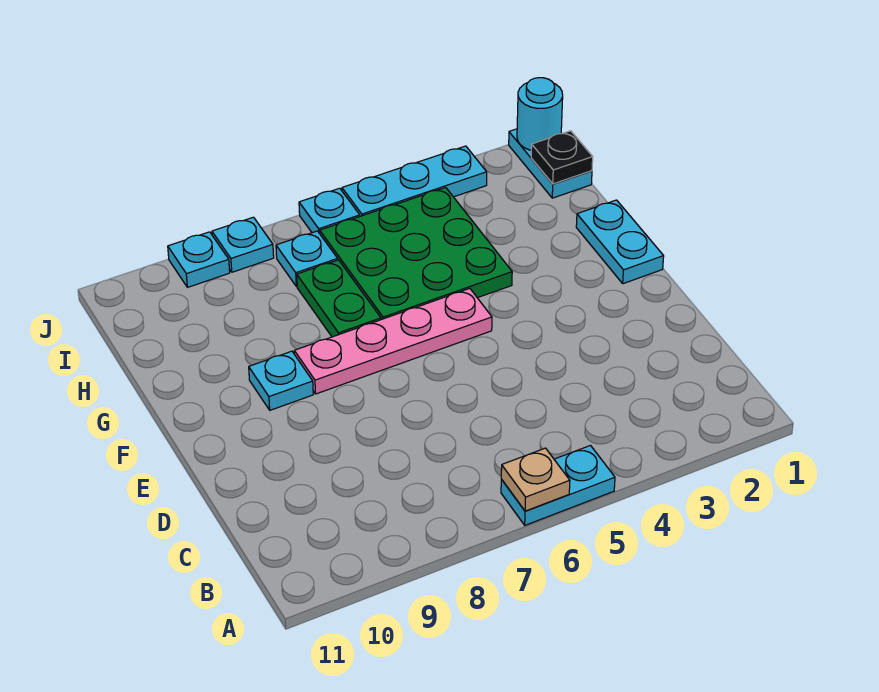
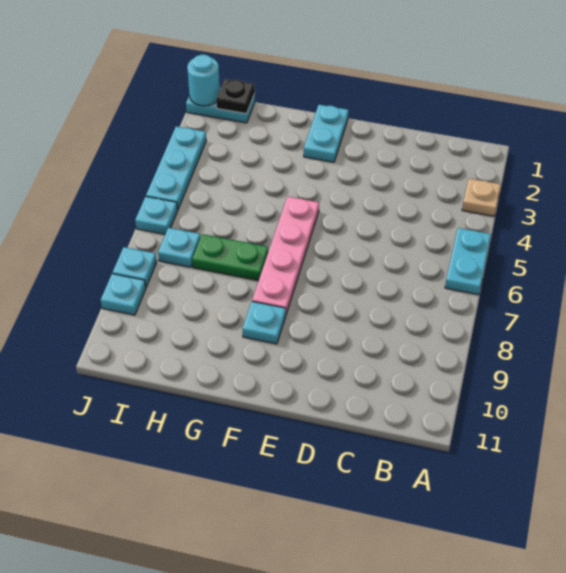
tan 1x1 plate [501,448,570,511] -> tan 1x1 plate moved to [462,179,501,216]
cyan 1x2 plate [576,200,664,284] -> cyan 1x2 plate turned to [304,105,349,162]
green 3x3 plate [320,187,512,320] -> none

